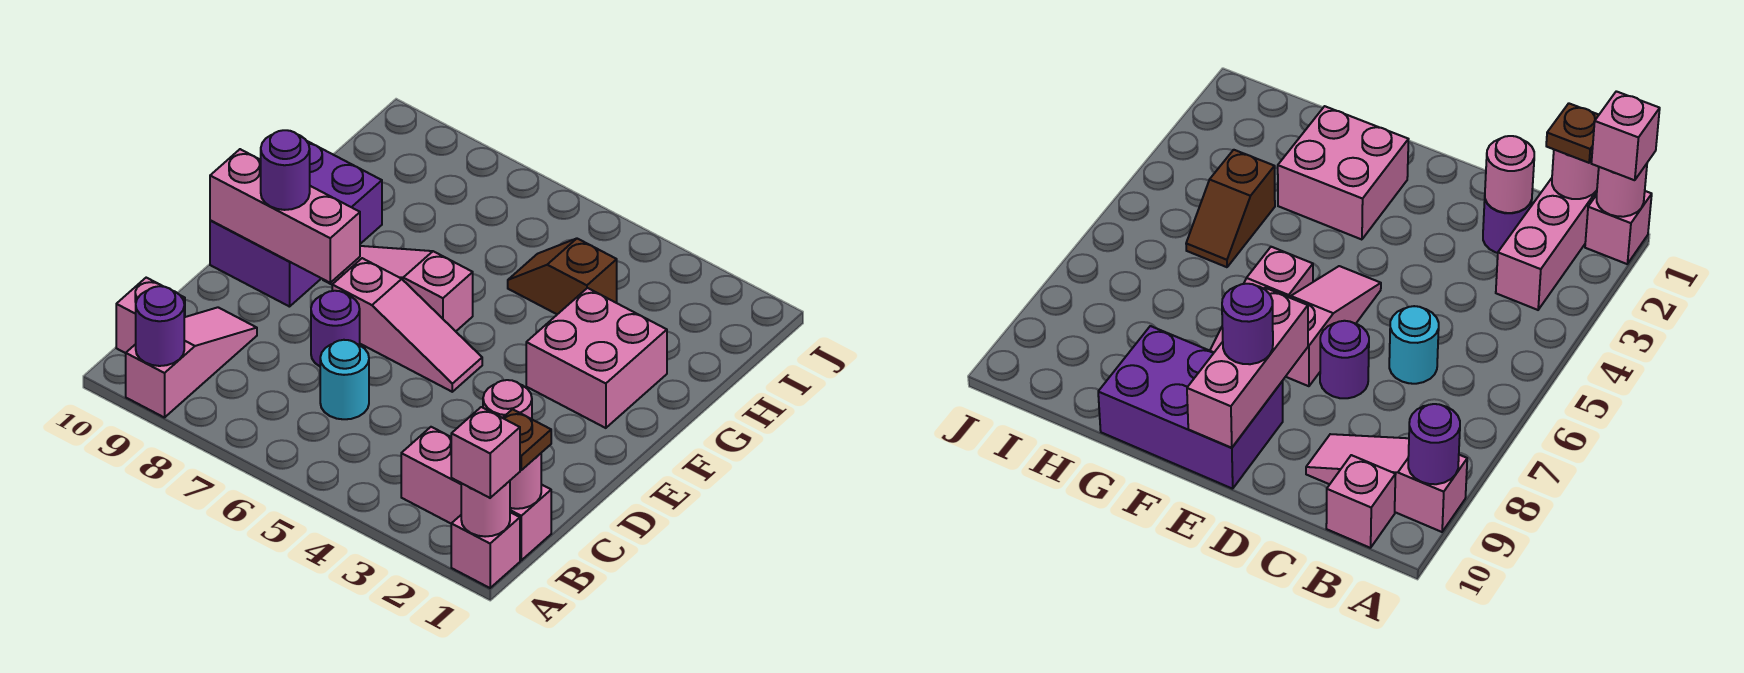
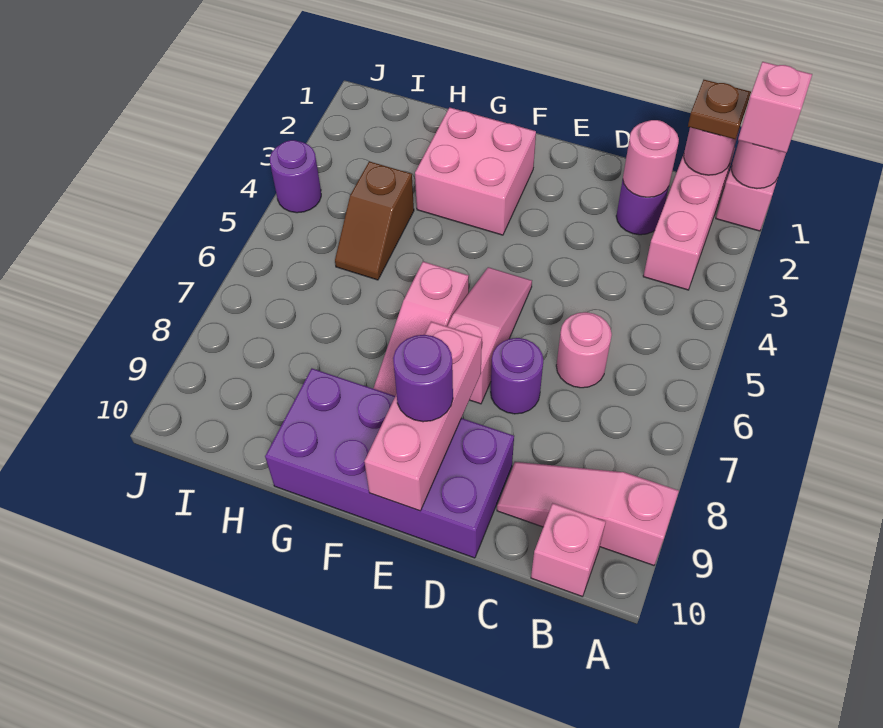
purple 1x1 round brick [136,286,184,366] -> purple 1x1 round brick moved to [270,140,321,213]
cyan 1x1 round brick [320,340,369,419] -> pink 1x1 round brick [556,312,612,388]
purple 2x3 brick [210,141,382,307] -> purple 2x4 brick [265,369,514,558]

